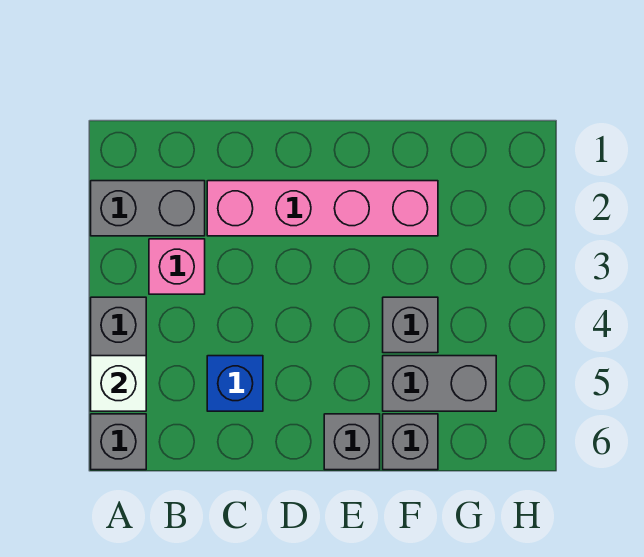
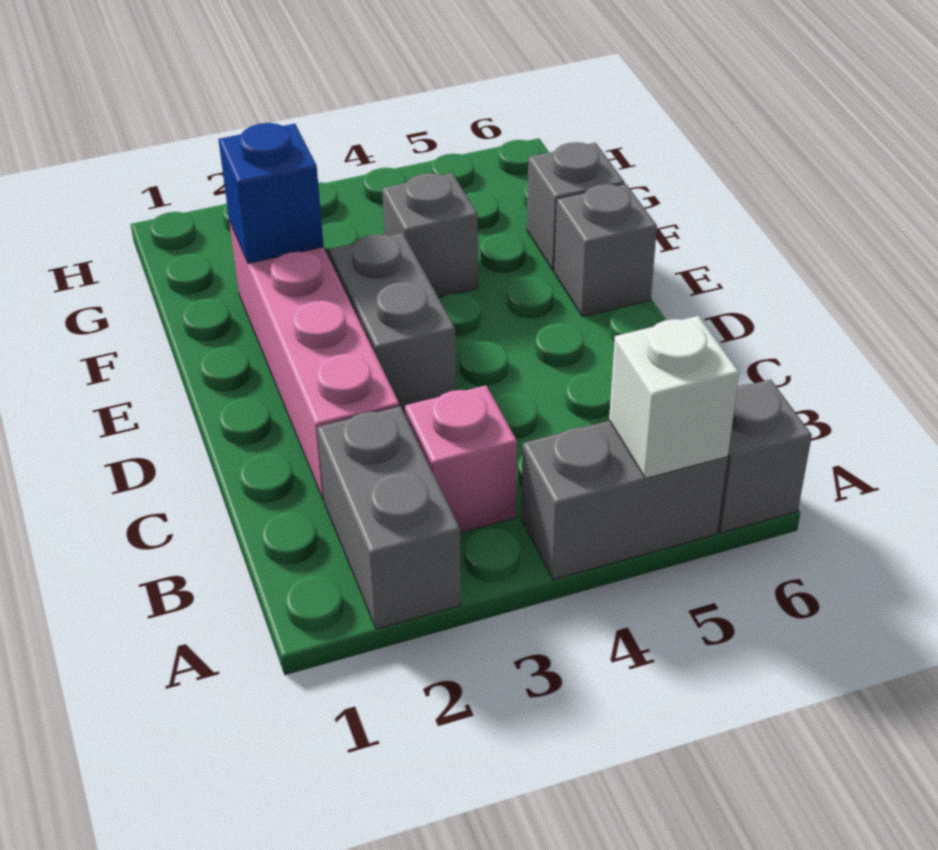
blue 1x1 brick [207,356,263,411] -> blue 1x1 brick moved to [218,123,324,263]
grey 1x2 brick [383,356,496,411] -> grey 1x2 brick moved to [329,233,456,414]

